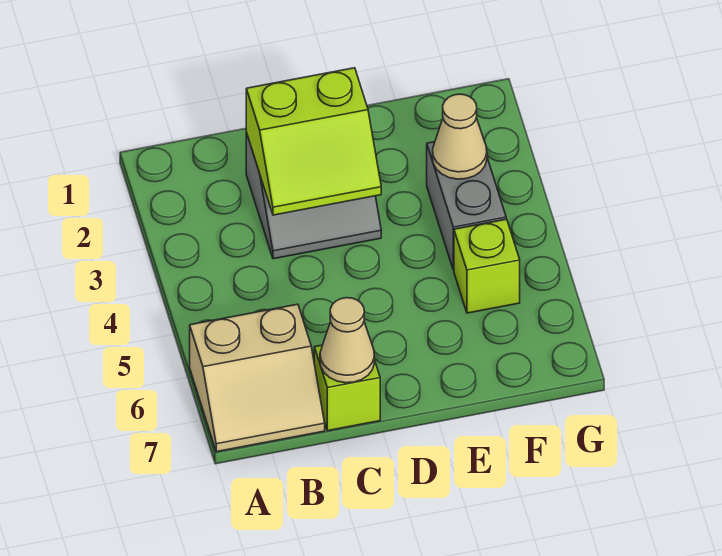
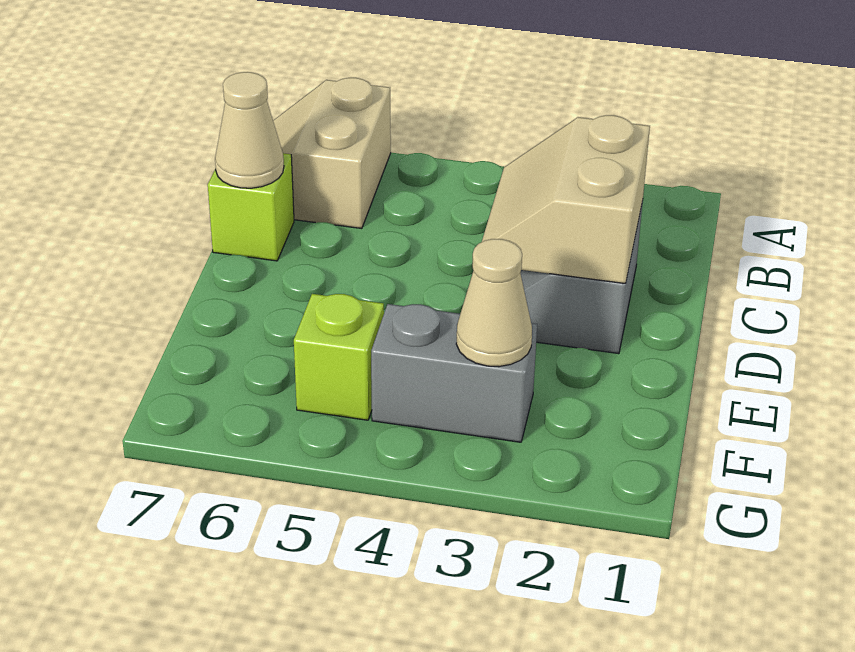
lime 2x2 slope [246,68,381,215] -> tan 2x2 slope [482,115,650,284]

